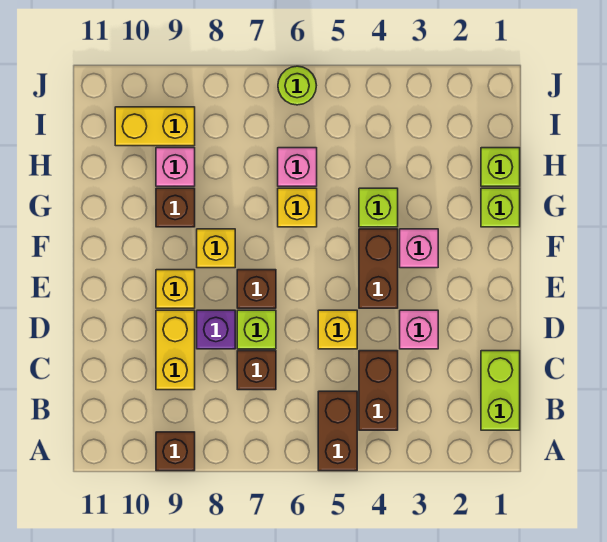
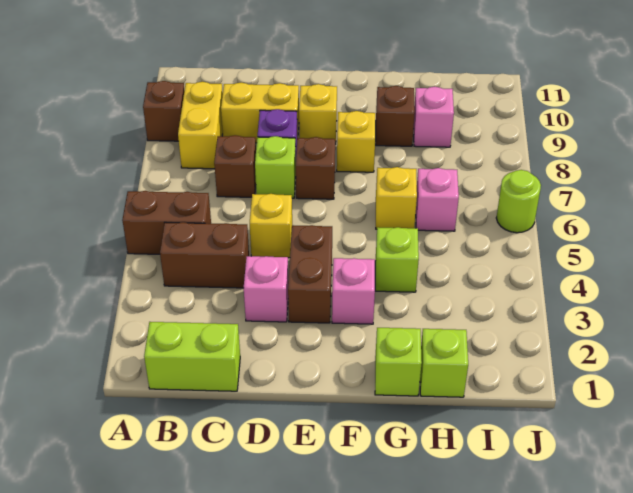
brown 1x2 brick [359,229,398,308] -> brown 1x2 brick turned to [288,225,332,323]
yellow 1x2 brick [115,107,195,146] -> yellow 1x2 brick moved to [178,82,223,169]

